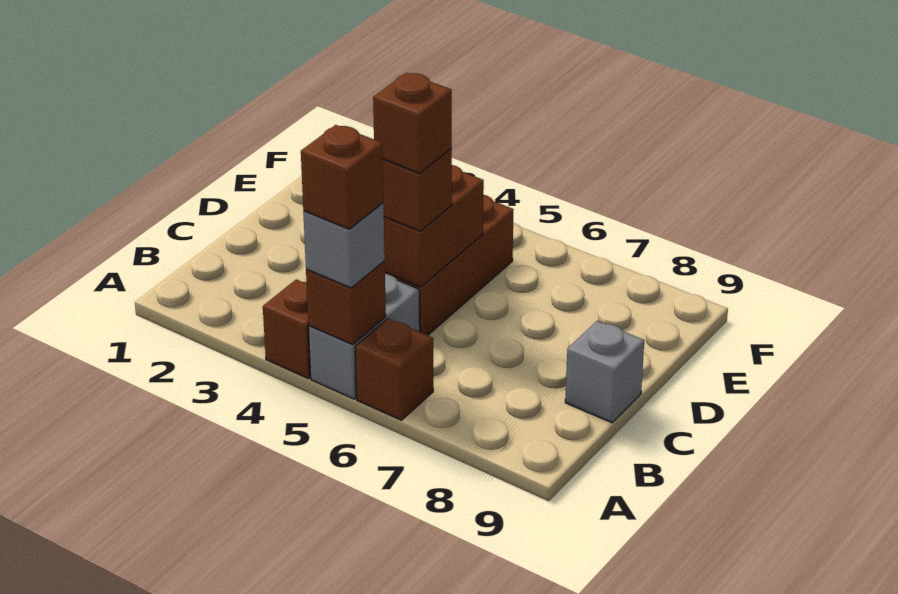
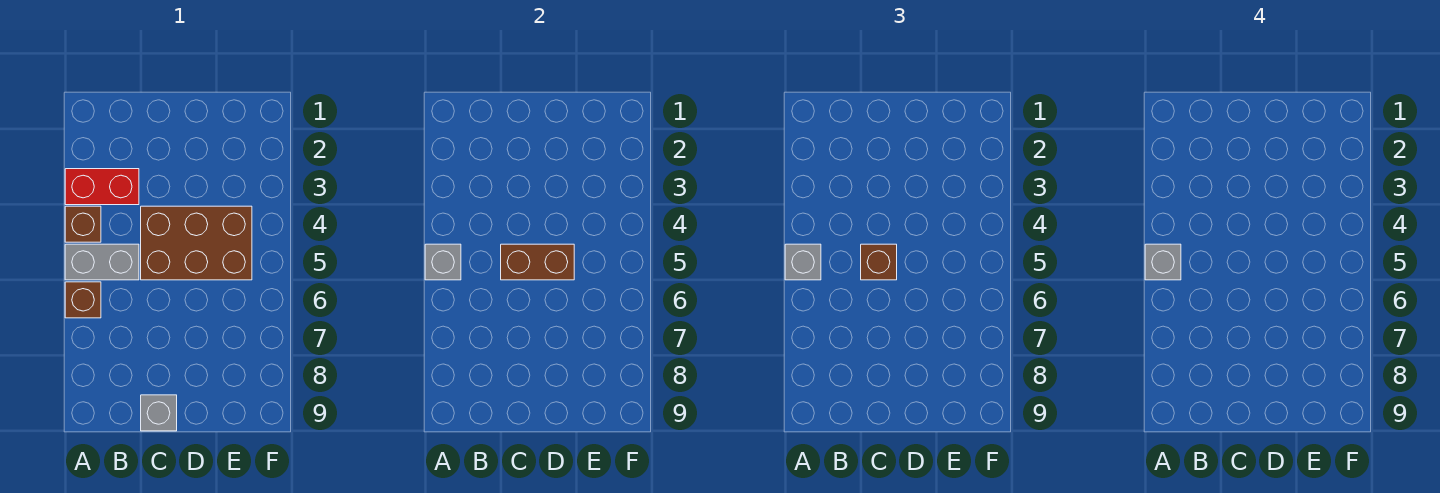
none -> red 1x2 brick [65,169,139,205]
brown 1x1 brick [306,262,386,345] -> grey 1x1 brick [425,244,461,280]
brown 1x1 brick [301,125,383,229] -> grey 1x1 brick [1145,244,1181,280]
brown 1x1 brick [373,73,452,173] -> none

